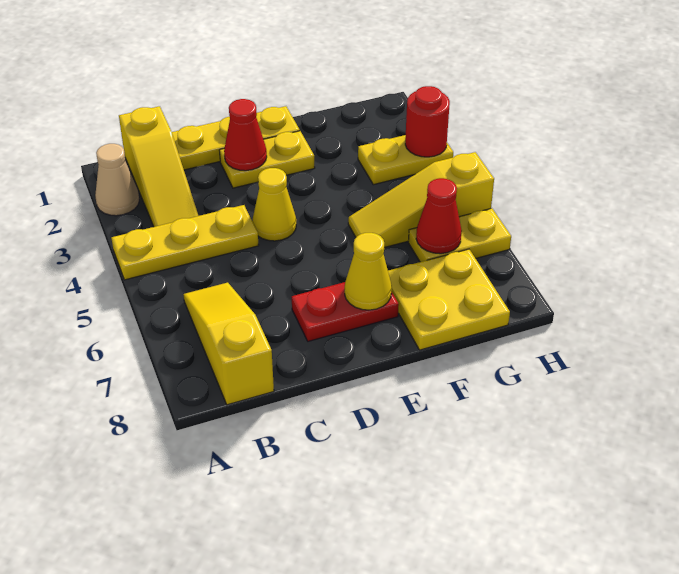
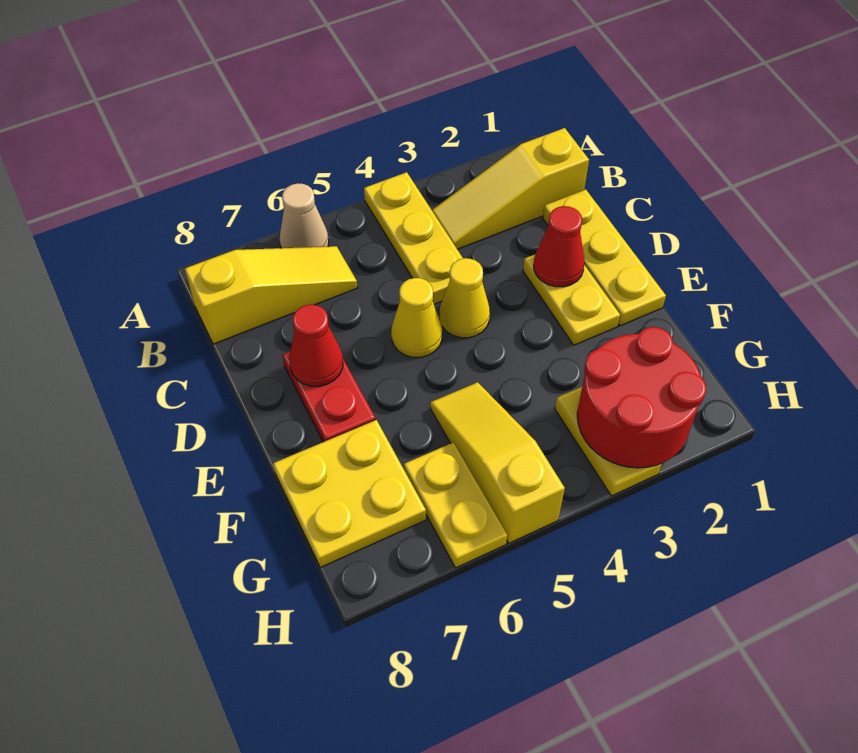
tan 1x1 cone [95,144,139,216] -> tan 1x1 cone moved to [279,183,329,248]
yellow 1x1 cone [345,233,392,310] -> yellow 1x1 cone moved to [391,278,442,357]
red 1x1 cone [416,178,462,254] -> red 1x1 cone moved to [289,305,343,386]
red 1x1 round brick [405,86,450,157] -> red 2x2 round brick [577,327,706,468]

